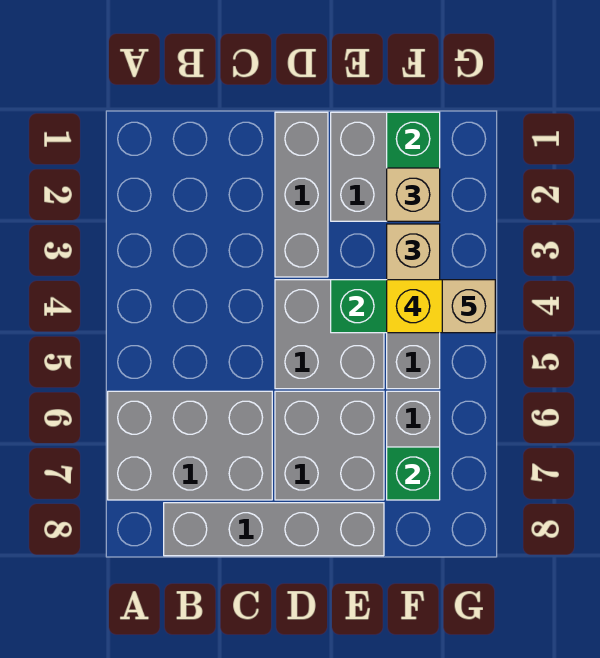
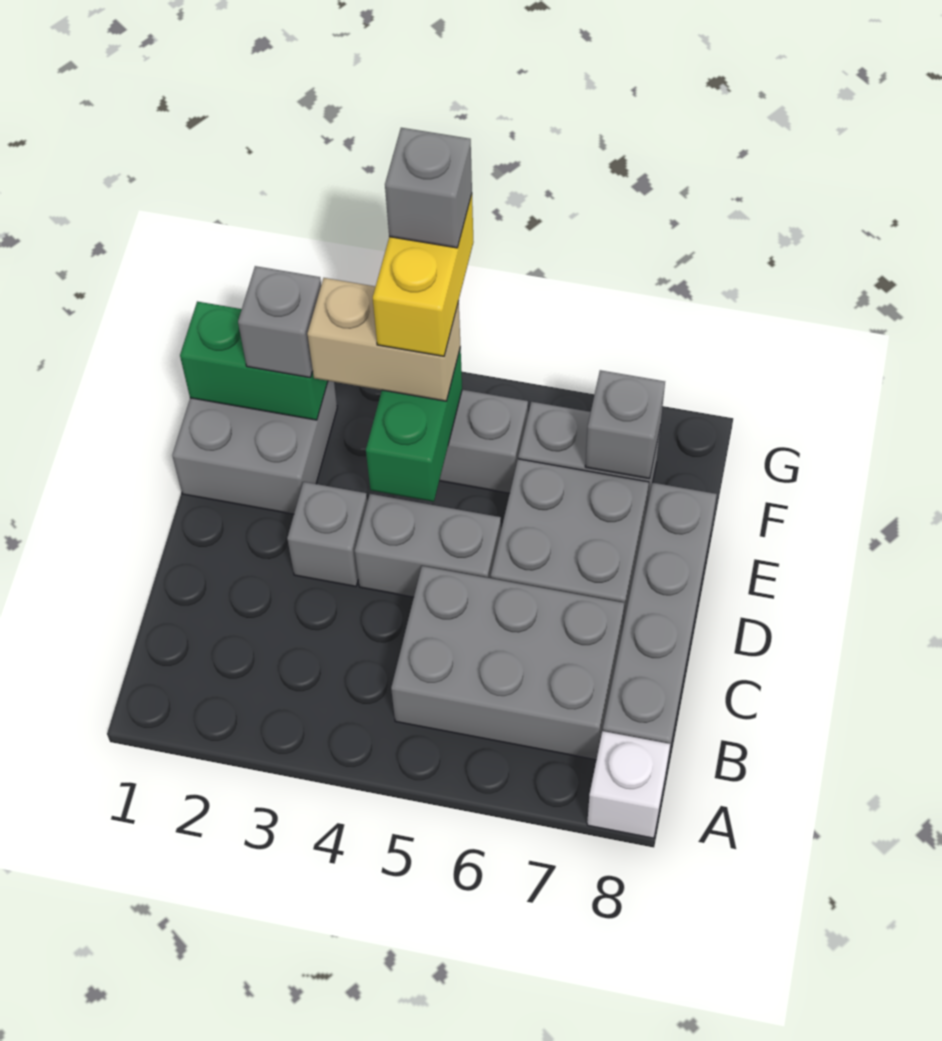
grey 2x3 brick [108,391,272,500] -> grey 2x3 brick turned to [391,566,625,760]
none -> white 1x1 brick [587,731,670,838]
grey 1x3 brick [275,112,328,277] -> grey 1x1 brick [287,482,367,587]
grey 2x2 brick [275,280,384,389] -> grey 1x2 brick [355,494,501,597]
tan 1x1 brick [387,168,440,221] -> grey 1x1 brick [238,266,321,378]
green 1x1 brick [387,447,440,500] -> grey 1x1 brick [585,370,665,479]
tan 1x1 brick [442,280,495,333] -> grey 1x1 brick [385,128,472,248]

